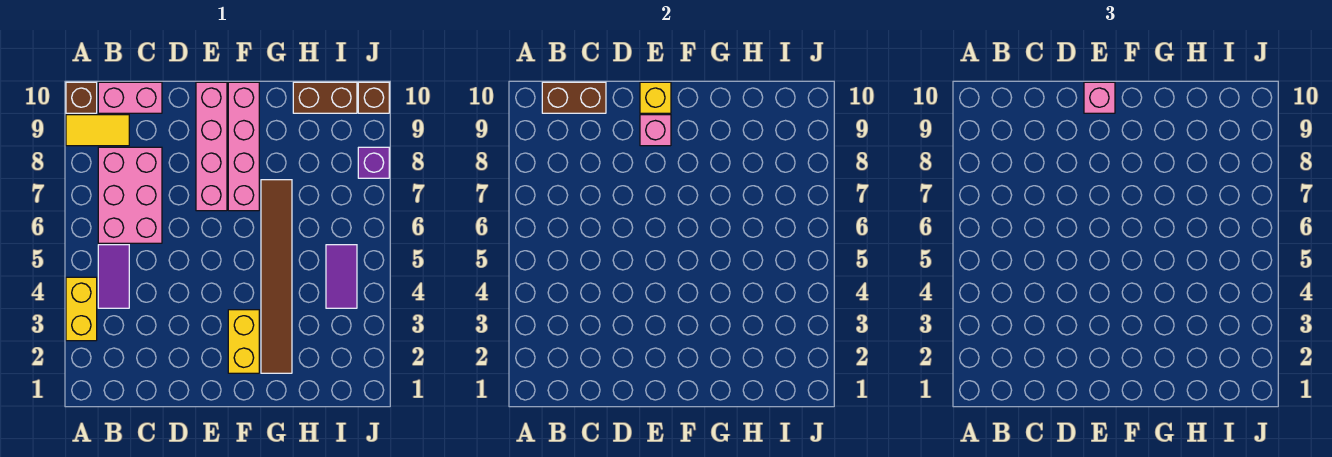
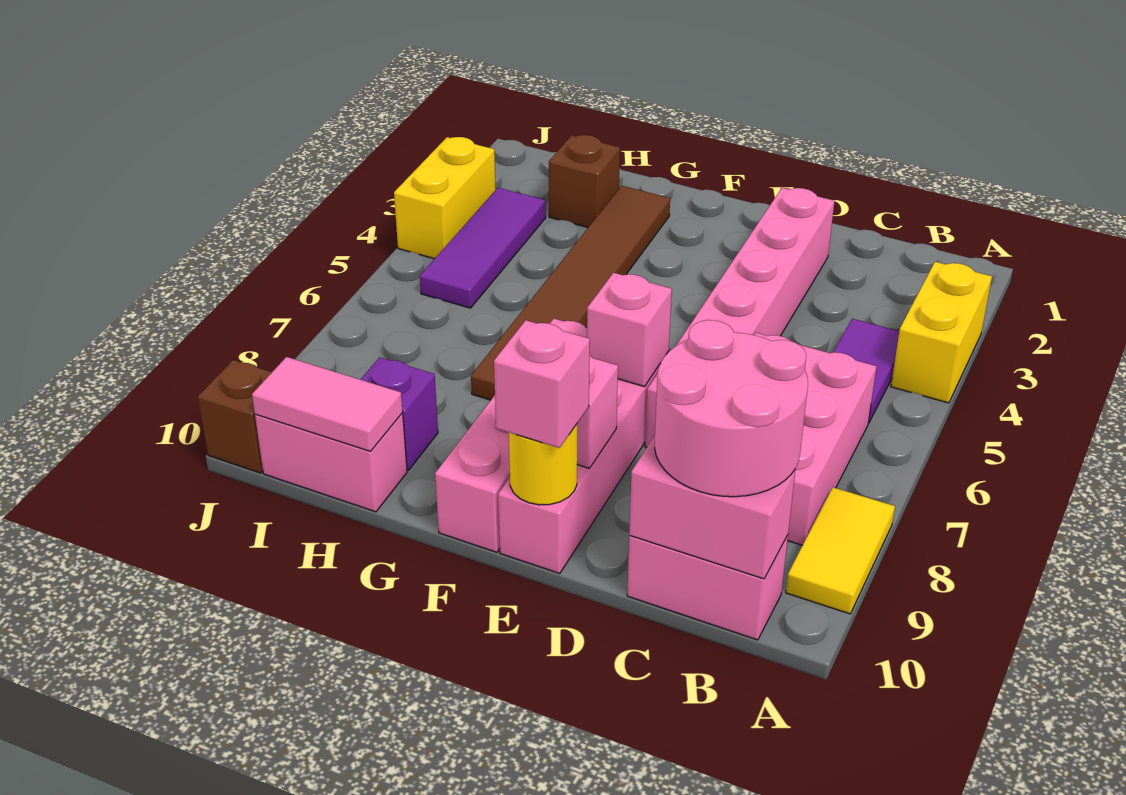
yellow 1x2 tile [66,115,129,146] -> yellow 1x2 tile turned to [786,487,895,614]
brown 1x1 brick [66,82,97,113] -> brown 1x1 brick moved to [549,135,620,227]
none -> pink 2x2 round brick [655,320,808,497]
brown 1x2 brick [542,82,606,113] -> pink 1x2 brick [629,436,795,579]
none -> pink 1x6 brick [645,188,835,448]
none -> pink 1x1 brick [587,273,672,387]
yellow 1x1 brick [640,82,671,113] -> yellow 1x1 round brick [509,424,577,505]
yellow 1x2 brick [228,310,259,373] -> yellow 1x2 brick moved to [394,137,496,259]
brown 1x2 brick [293,82,357,113] -> pink 1x2 brick [255,413,407,512]
none -> pink 1x2 tile [252,357,403,451]
purple 1x2 tile [326,245,357,308] -> purple 1x3 tile [420,188,546,308]
purple 1x1 brick [358,147,389,178] -> purple 1x1 brick moved to [360,357,438,470]

